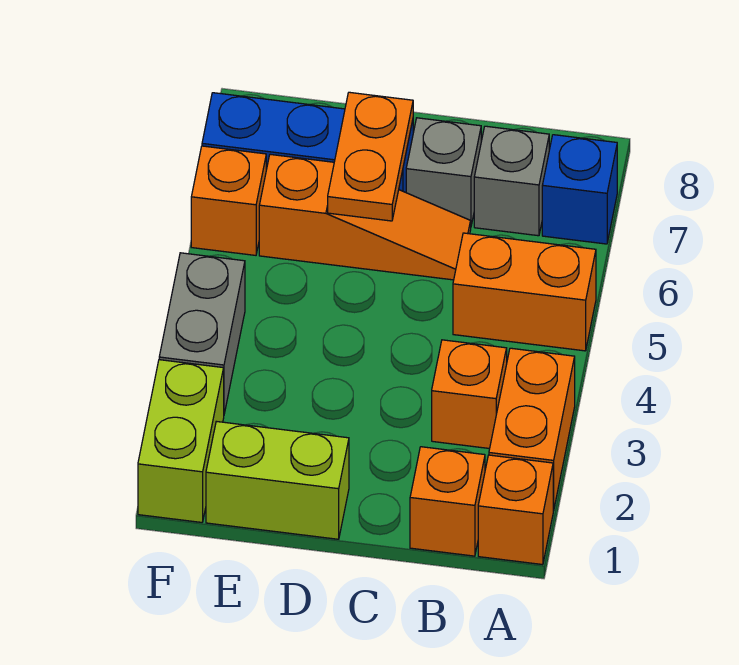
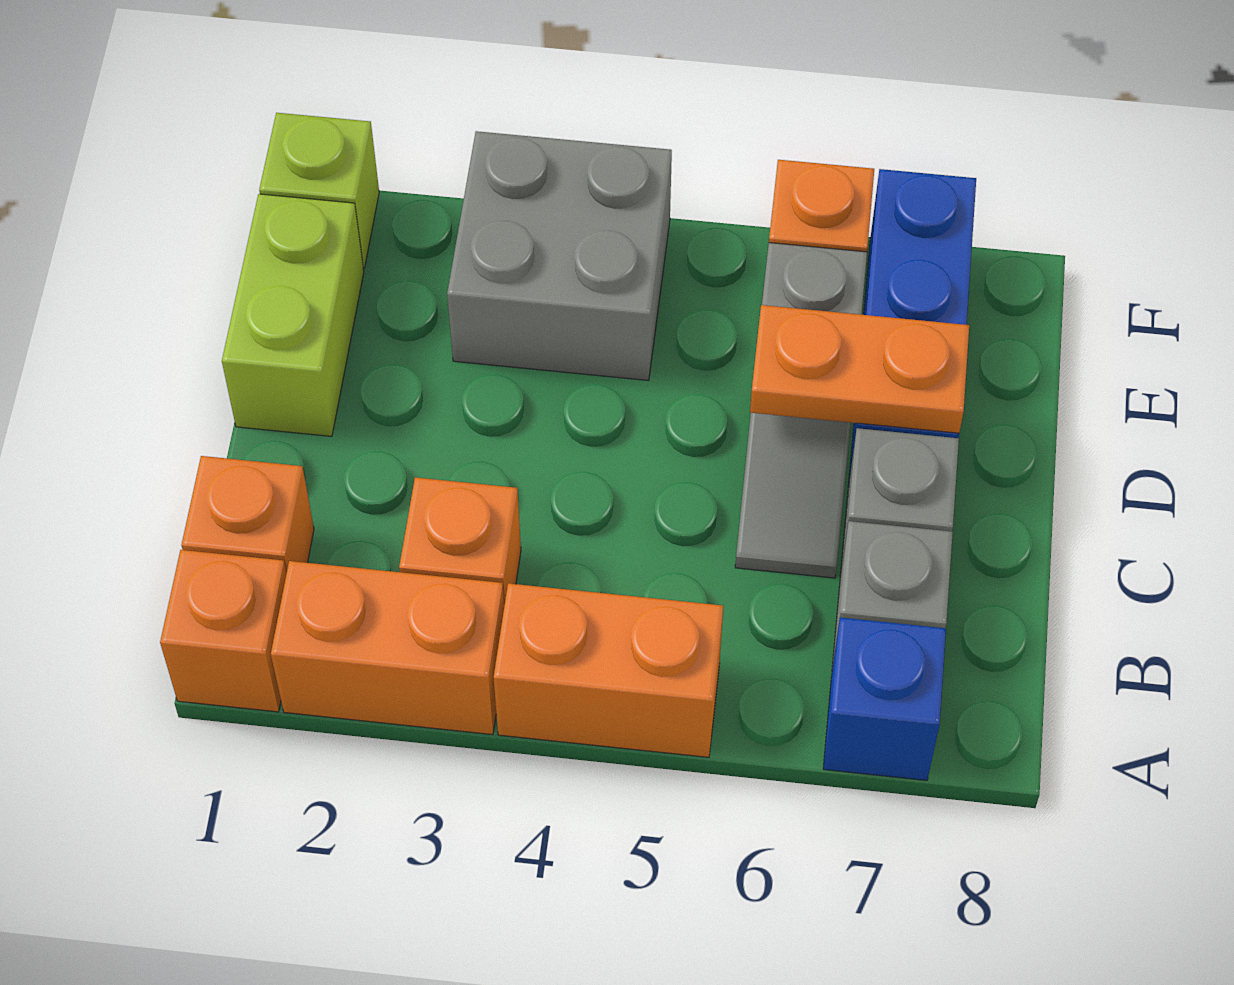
orange 1x2 brick [453,233,596,351] -> orange 1x2 brick turned to [494,583,723,757]
orange 1x3 slope [259,154,471,280] -> grey 1x3 slope [735,243,867,578]
lime 1x2 brick [138,360,224,522] -> lime 1x1 brick [259,113,379,268]
grey 1x2 brick [159,253,245,414] -> grey 2x2 brick [447,131,672,381]

